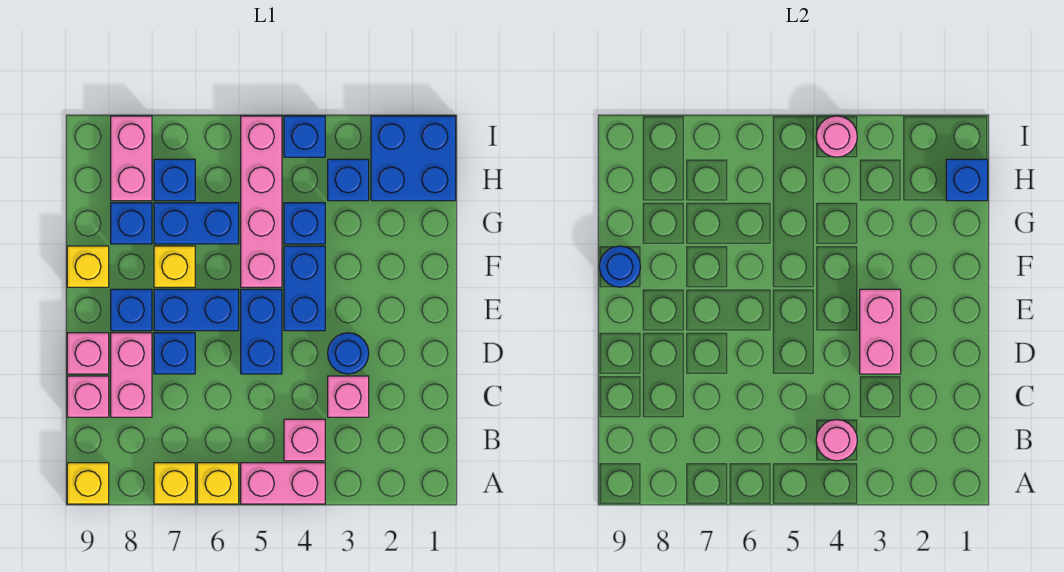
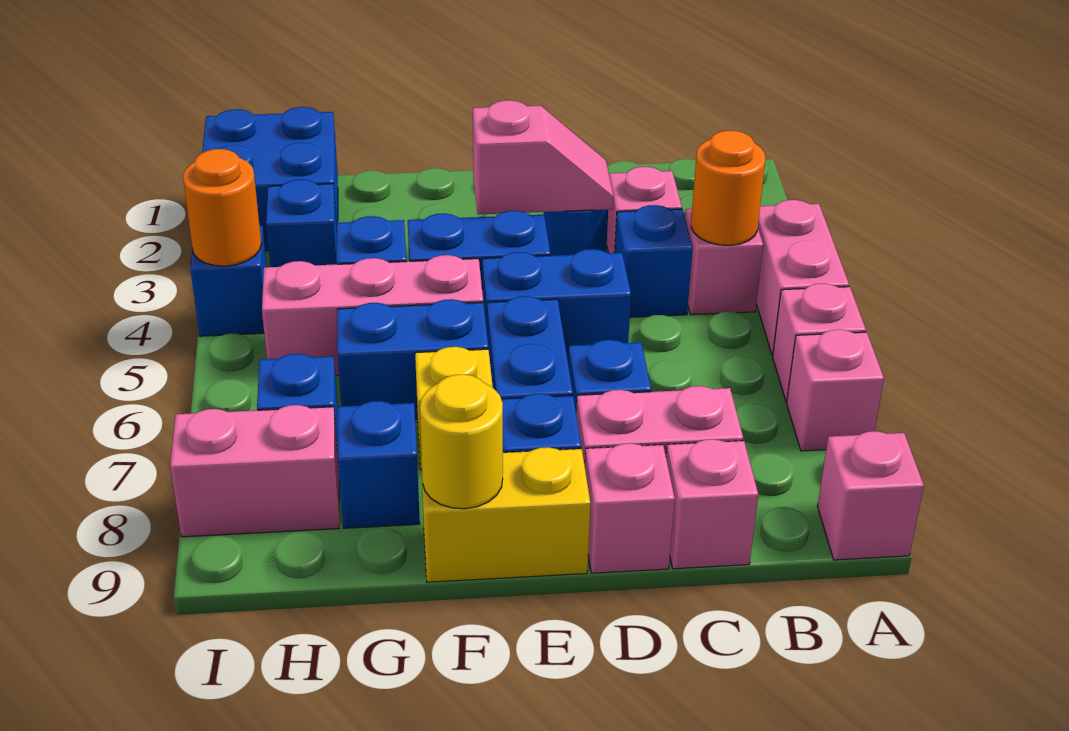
yellow 1x1 brick [197,463,239,504] -> pink 1x1 brick [773,283,866,402]
yellow 1x1 brick [154,463,195,504] -> pink 1x1 brick [787,329,884,451]
yellow 1x1 brick [67,463,109,504] -> pink 1x1 brick [817,431,924,560]
pink 1x1 round brick [816,420,857,461] -> orange 1x1 round brick [691,130,765,245]
pink 1x2 brick [860,289,901,374] -> pink 1x2 slope [473,100,614,215]
pink 1x4 brick [241,116,282,287] -> pink 1x3 brick [262,255,483,375]
yellow 1x1 brick [67,246,109,287] -> yellow 1x2 brick [421,447,590,582]
blue 1x1 round brick [599,246,641,287] -> yellow 1x1 round brick [420,374,503,509]
blue 1x2 brick [154,203,239,244] -> blue 1x2 brick turned to [337,299,488,419]
blue 1x1 brick [946,159,988,201] -> blue 1x1 brick moved to [615,205,693,317]
pink 1x1 round brick [816,116,857,157] -> orange 1x1 round brick [183,149,261,266]

